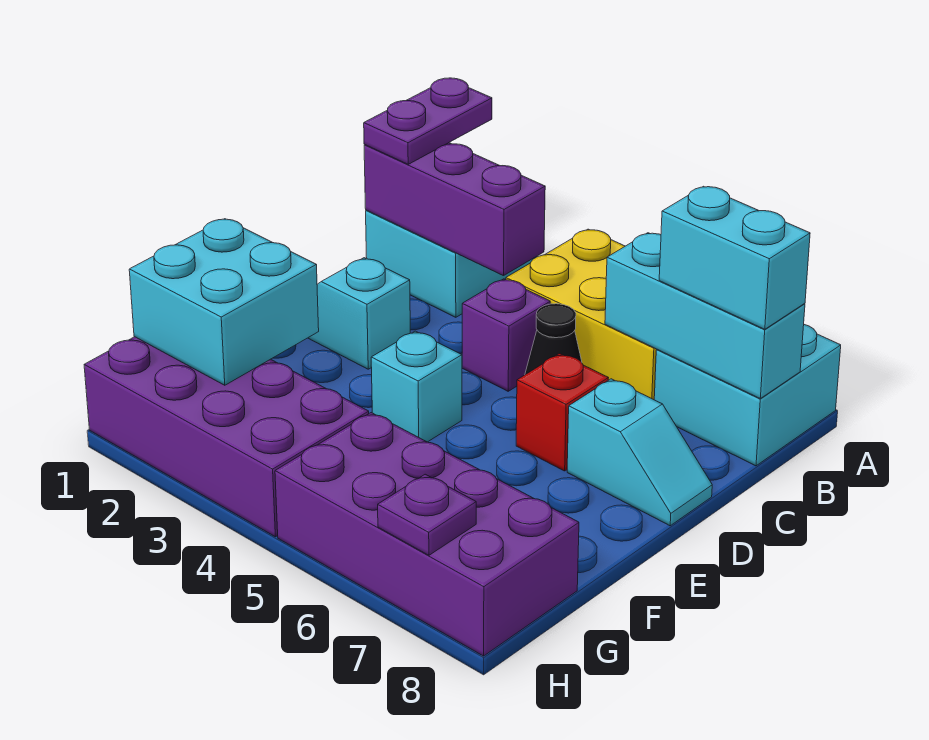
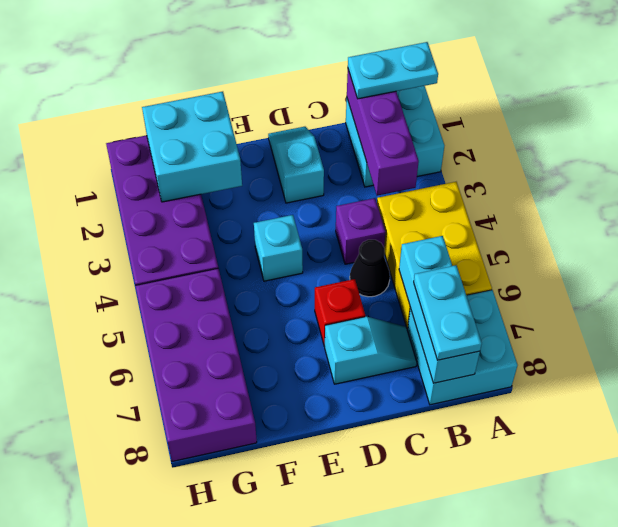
purple 1x2 plate [364,78,492,164] -> cyan 1x2 plate [348,42,438,99]
cyan 1x2 brick [659,186,810,329] -> cyan 1x2 plate [414,265,482,360]
cyan 1x2 slope [567,379,712,526] -> cyan 1x2 slope turned to [325,317,417,384]
purple 1x1 plate [378,474,476,555] -> none

